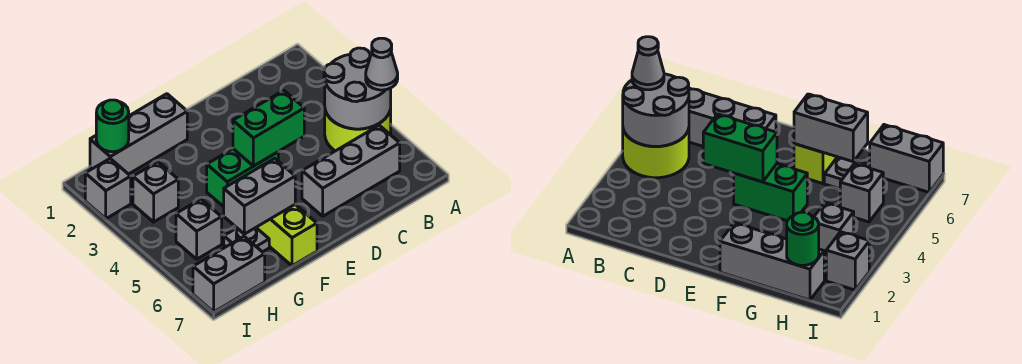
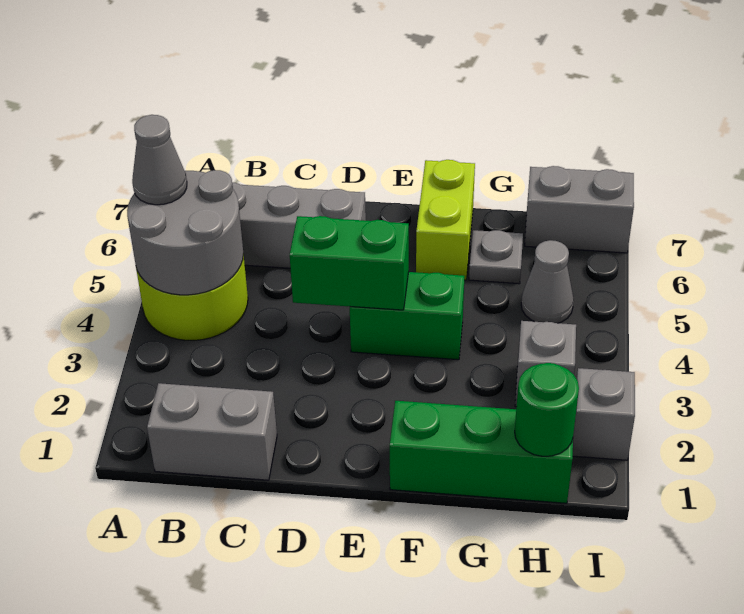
grey 1x3 brick [90,94,187,174] -> green 1x3 brick [390,401,573,503]
grey 1x2 brick [224,158,295,234] -> grey 1x2 brick moved to [147,383,277,480]
grey 1x1 brick [176,199,222,259] -> grey 1x1 cone [521,240,574,323]

